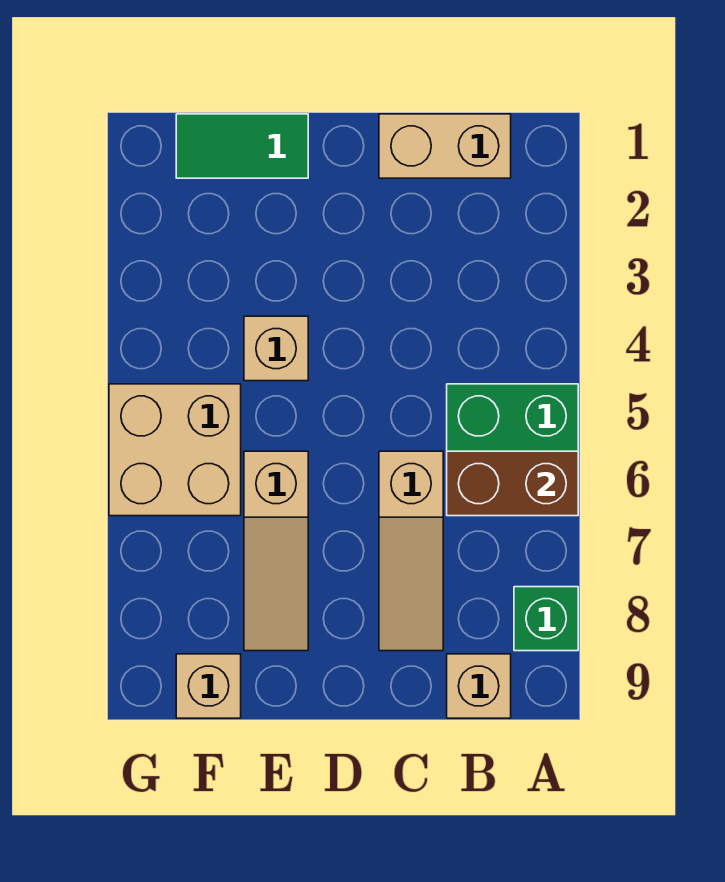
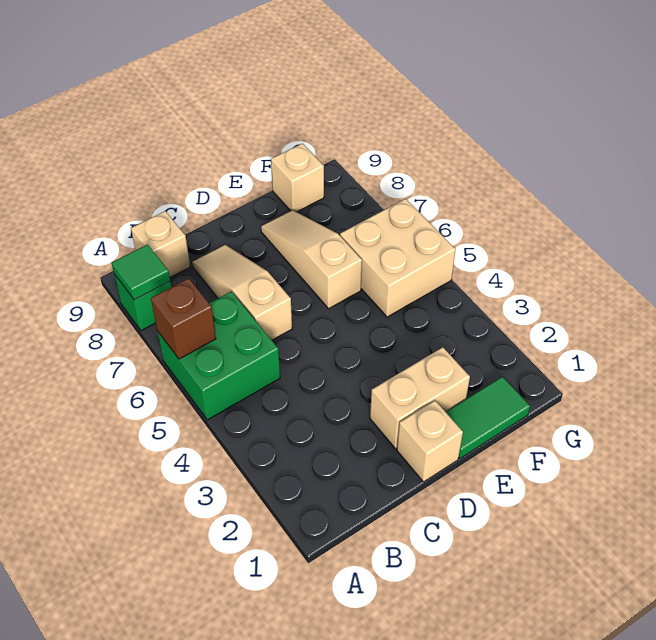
brown 1x2 brick [447,451,578,516] -> brown 1x1 brick [151,278,216,359]
none -> green 1x1 tile [112,244,170,300]
tan 1x2 brick [379,114,511,178] -> tan 1x2 brick moved to [370,347,470,449]
tan 1x1 brick [244,316,308,381] -> tan 1x1 brick moved to [397,401,463,482]

